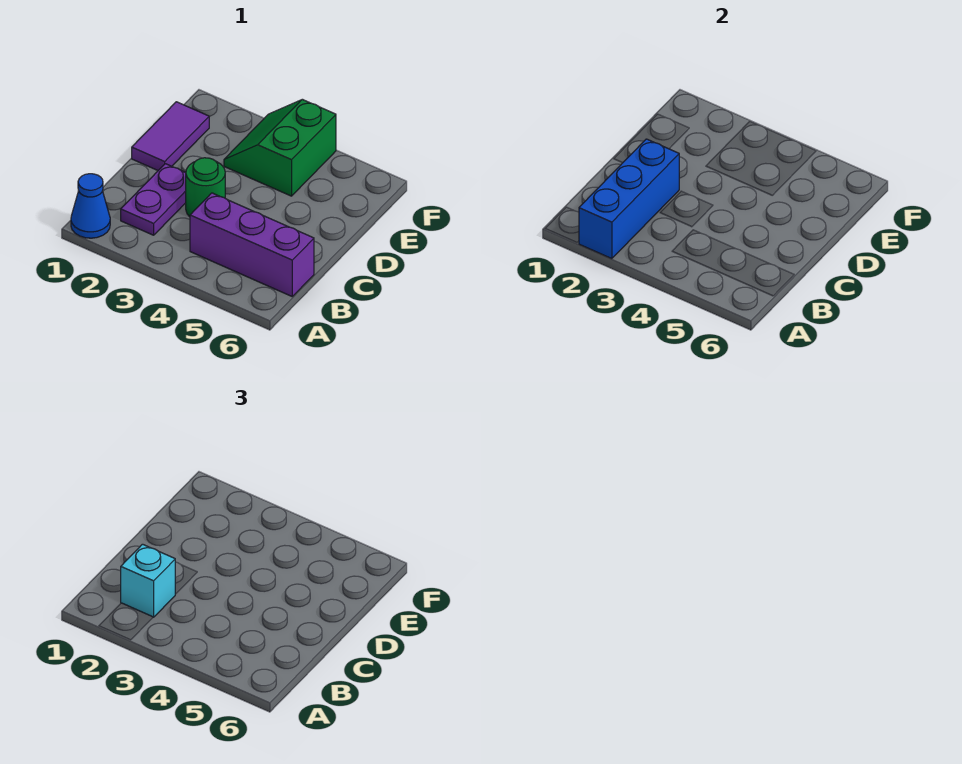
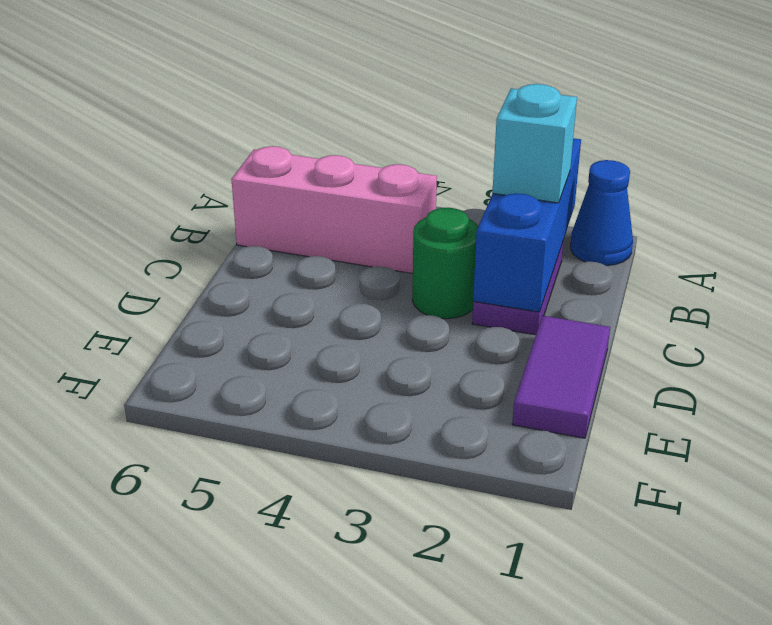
purple 1x3 brick [190,193,314,296] -> pink 1x3 brick [231,146,437,273]
green 2x2 slope [224,99,336,196] -> none

